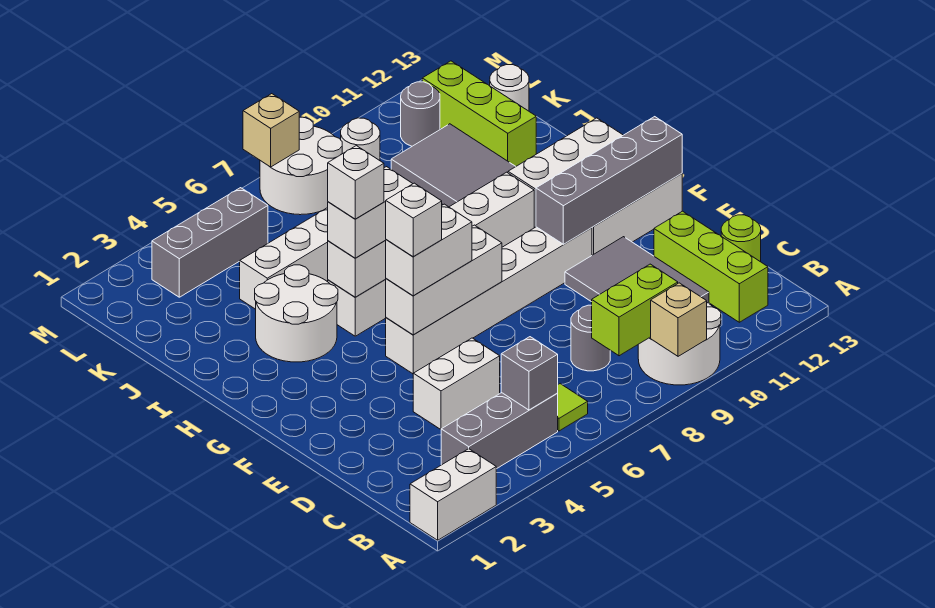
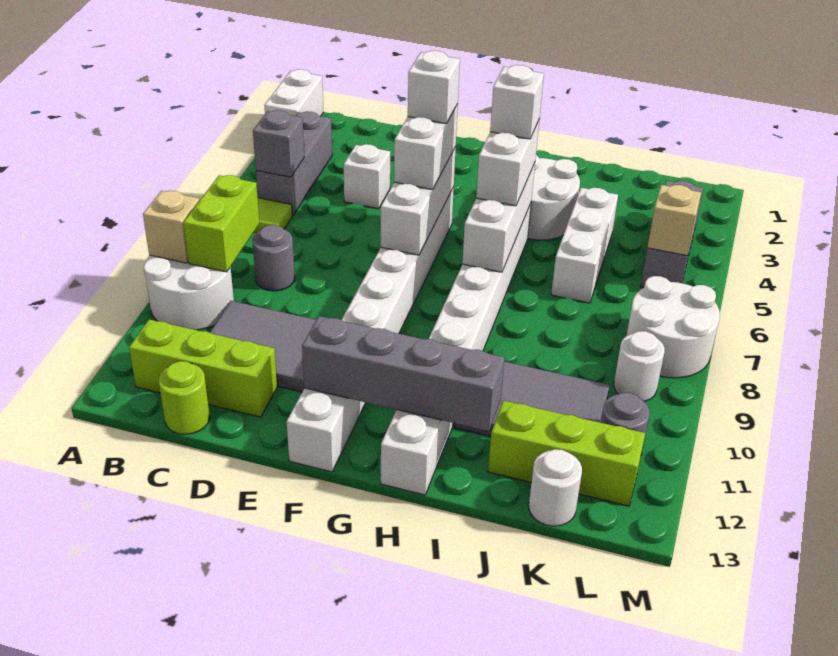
white 1x2 brick [413,338,500,429] -> white 1x1 brick [343,144,390,209]
grey 1x4 brick [536,117,682,244] -> grey 1x4 brick turned to [302,316,505,431]
tan 1x1 brick [243,94,299,167] -> tan 1x1 brick moved to [647,185,701,256]

